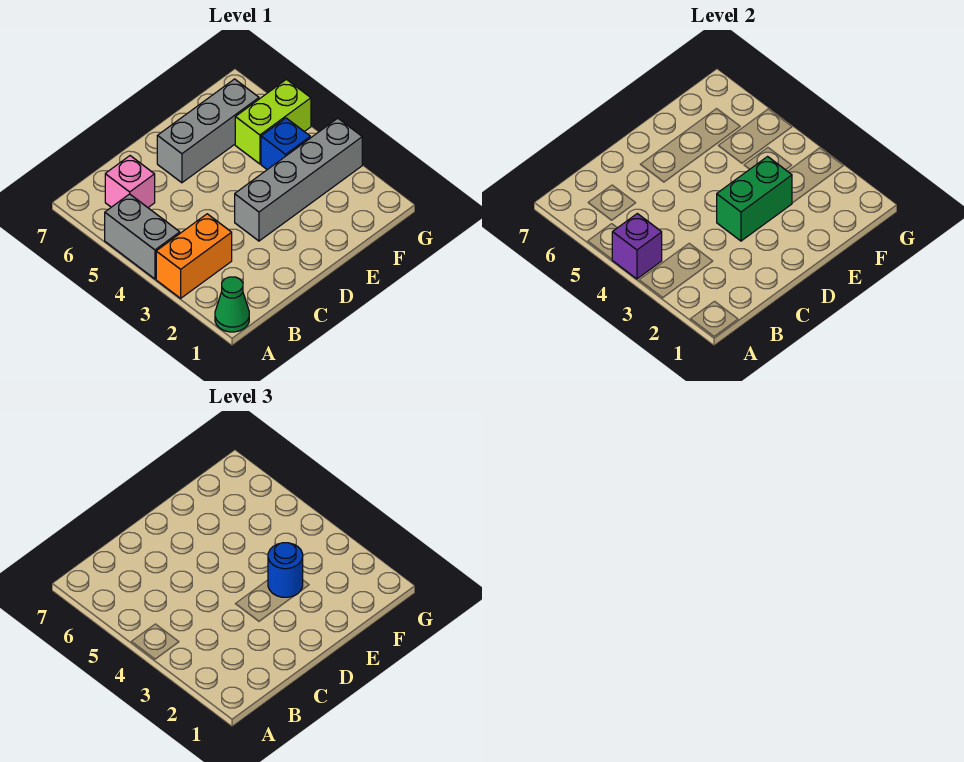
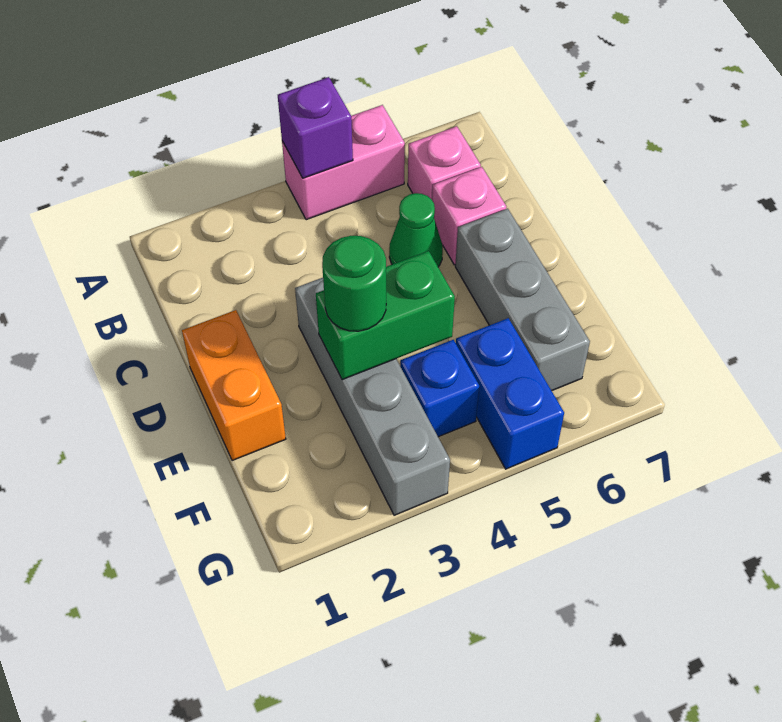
green 1x1 cone [215,277,249,332] -> green 1x1 cone moved to [389,193,443,267]
orange 1x2 brick [156,214,232,298] -> orange 1x2 brick moved to [182,310,286,461]
grey 1x2 brick [105,194,180,279] -> pink 1x2 brick [282,105,405,220]
none -> pink 1x1 brick [432,167,506,265]
green 1x2 brick [717,157,792,241] -> green 1x2 brick turned to [316,251,455,380]
blue 1x1 round brick [268,543,303,597] -> green 1x1 round brick [322,236,386,331]
lime 1x2 brick [235,79,311,164] -> blue 1x2 brick [456,318,564,469]

